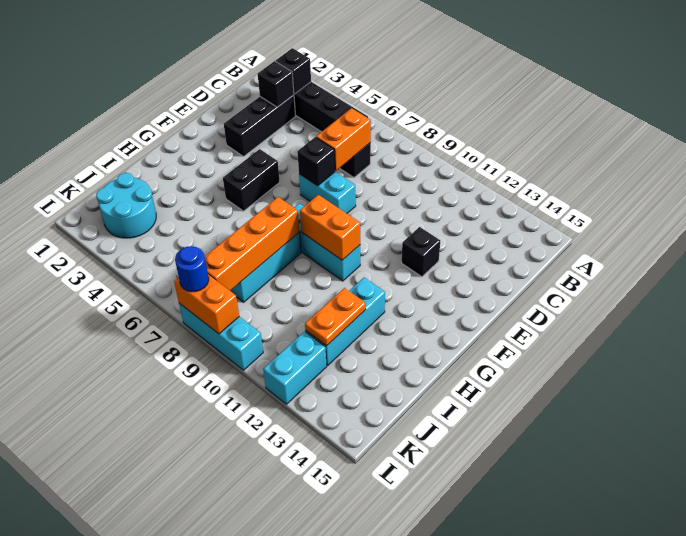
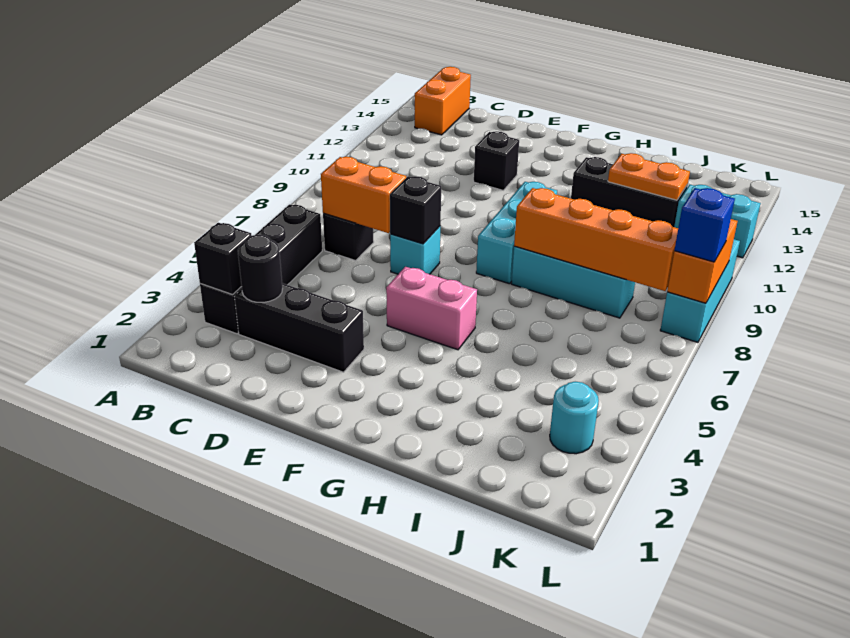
black 1x1 brick [258,61,294,107] -> black 1x1 round brick [238,235,283,303]
cyan 1x2 brick [299,172,356,213] -> cyan 1x1 brick [390,226,440,274]
black 1x2 brick [223,149,280,211] -> pink 1x2 brick [386,267,477,350]
orange 1x2 brick [300,195,360,260] -> orange 1x2 brick moved to [415,67,471,135]
cyan 1x3 brick [305,278,385,366] -> black 1x3 brick [571,157,688,227]
cyan 2x2 round brick [96,173,156,238] -> cyan 1x1 round brick [550,382,599,454]
blue 1x1 round brick [175,246,209,292] -> blue 1x1 brick [675,188,735,262]

